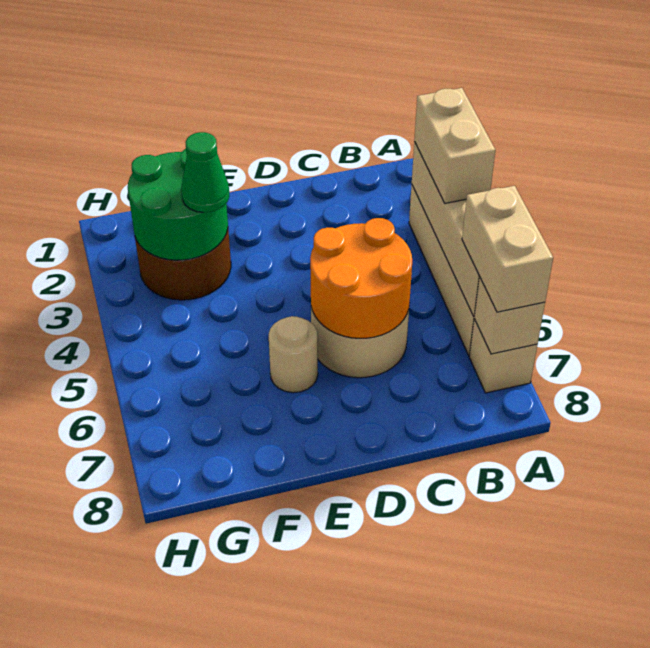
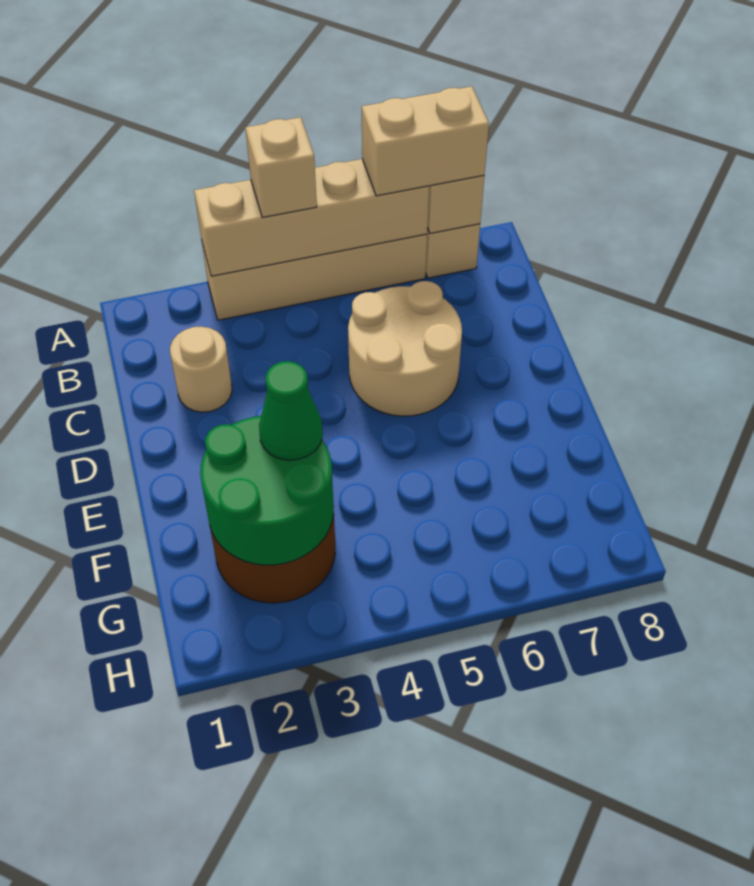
tan 1x2 brick [414,88,495,203] -> tan 1x1 brick [245,117,317,218]
orange 2x2 round brick [310,218,412,338] -> none
tan 1x1 round brick [269,316,318,393] -> tan 1x1 round brick moved to [170,327,232,412]

